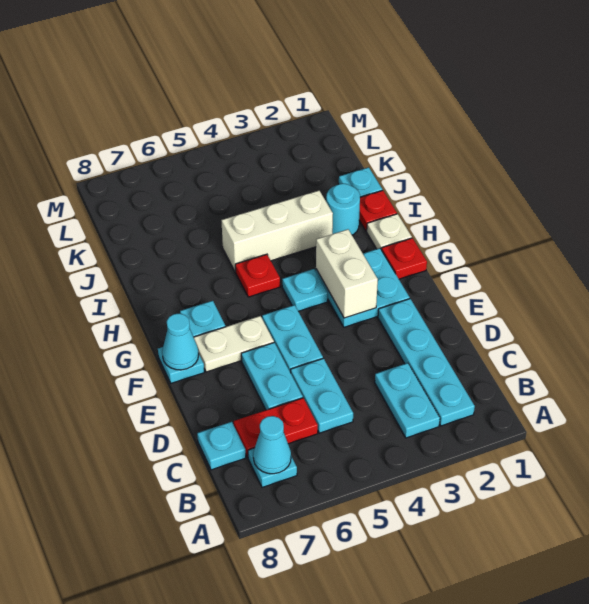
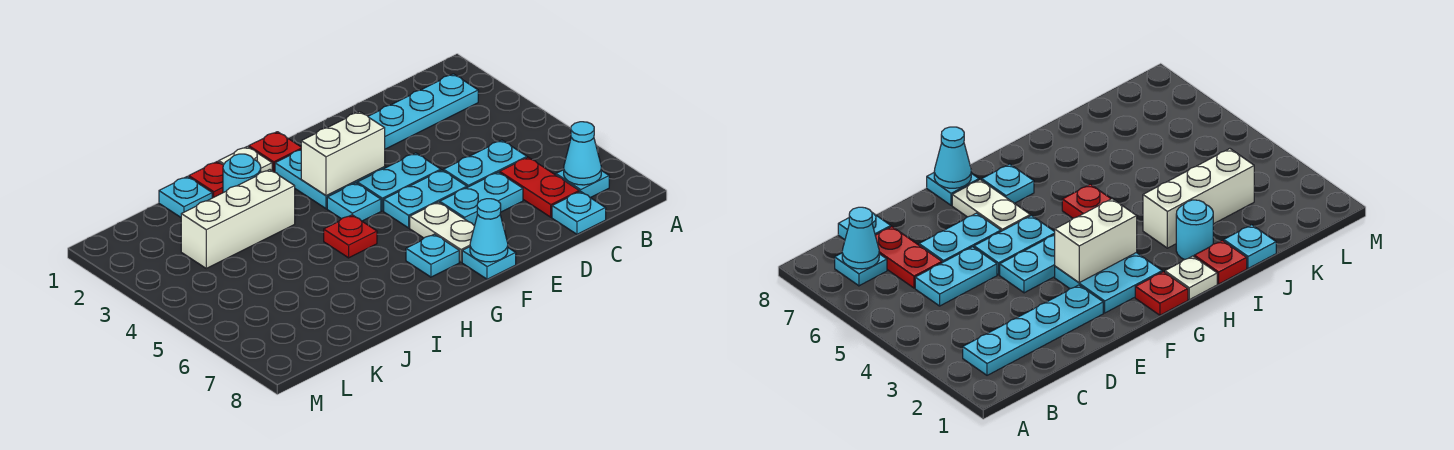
cyan 1x2 plate [375,363,440,438] -> cyan 1x2 plate moved to [357,153,441,211]
white 1x3 brick [221,191,333,272] -> white 1x3 brick turned to [181,170,295,268]

